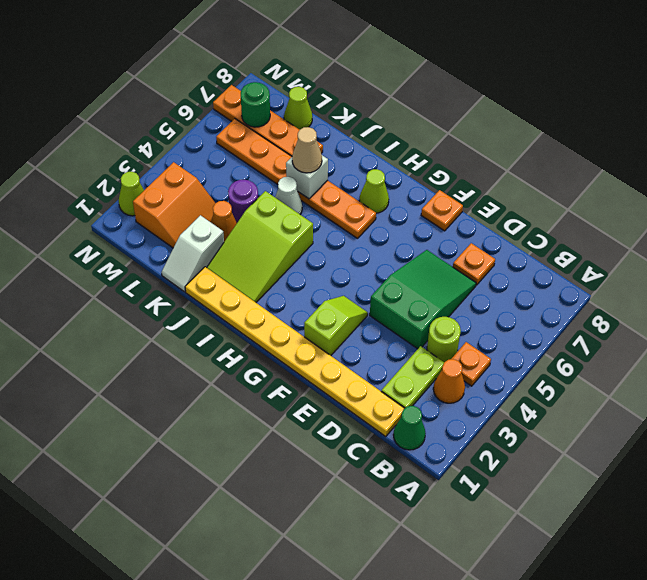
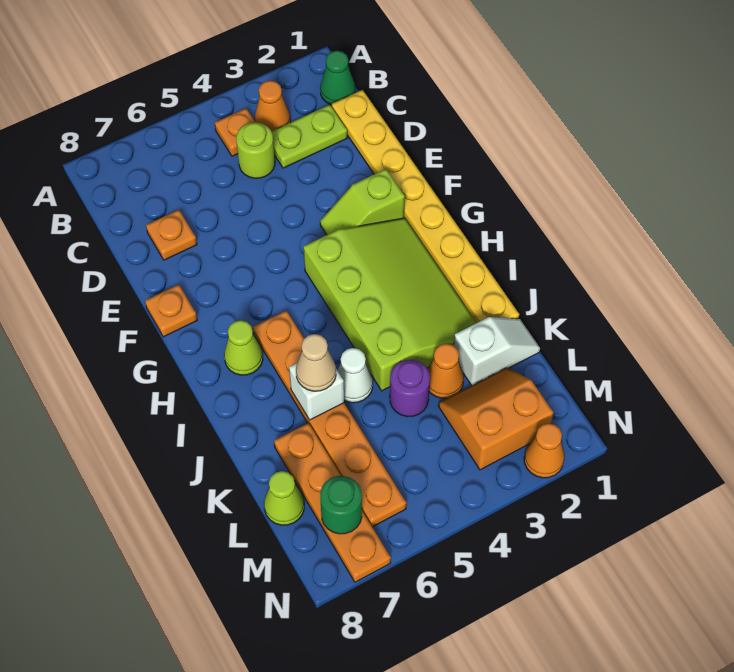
green 2x3 slope [370,250,476,349] -> none
lime 2x3 slope [207,191,313,302] -> lime 3x4 slope [303,218,476,391]
lime 1x1 cone [119,172,144,216] -> orange 1x1 cone [524,423,564,478]

